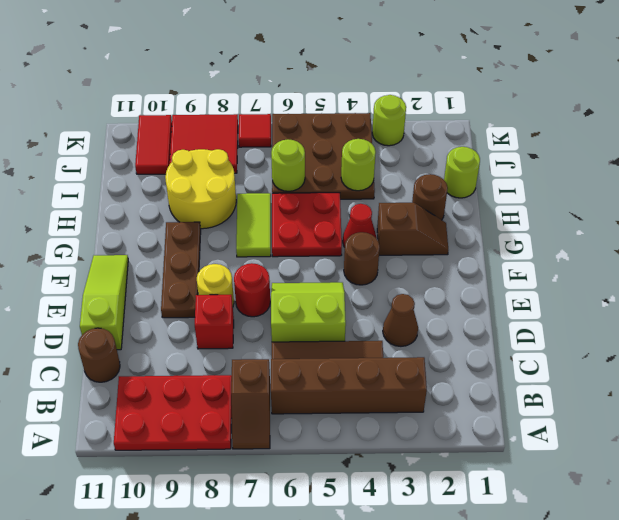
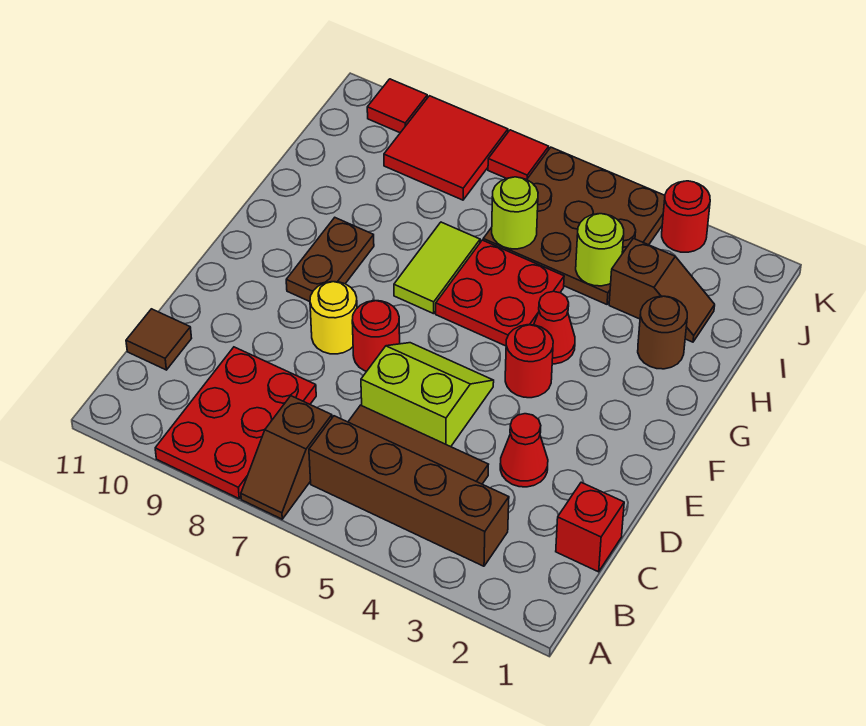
red 2x3 plate [114,375,232,450] -> red 2x3 plate turned to [155,347,316,498]
brown 1x1 round brick [78,328,120,382] -> brown 1x1 tile [126,309,192,370]
brown 1x1 cone [383,294,418,346] -> red 1x1 cone [500,414,548,487]
red 1x1 brick [195,295,234,349] -> red 1x1 brick moved to [556,482,624,572]
lime 1x3 slope [80,255,128,350] -> none
brown 1x3 plate [161,222,201,318] -> brown 1x2 plate [286,218,374,301]
brown 1x1 round brick [344,232,380,285] -> red 1x1 round brick [505,325,553,398]
brown 1x2 slope [377,203,448,255] -> brown 1x2 slope moved to [609,238,715,342]
yellow 2x2 round brick [165,149,236,229] -> none
lime 1x1 round brick [444,147,480,198] -> none
red 1x2 tile [135,115,172,174] -> red 1x1 tile [367,79,427,133]
lime 1x1 round brick [372,95,406,146] -> red 1x1 round brick [662,181,710,252]

